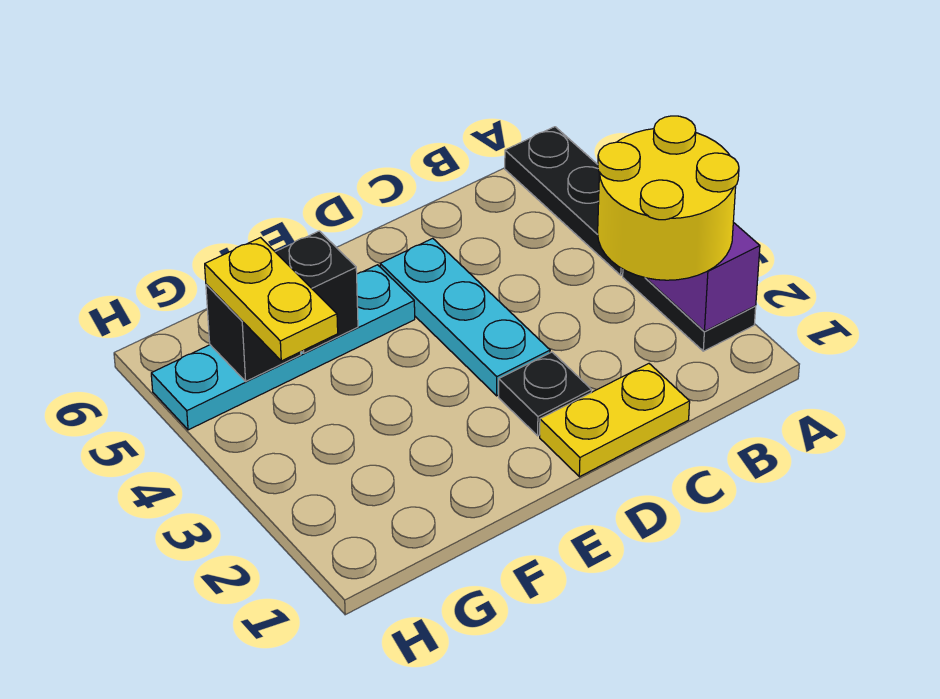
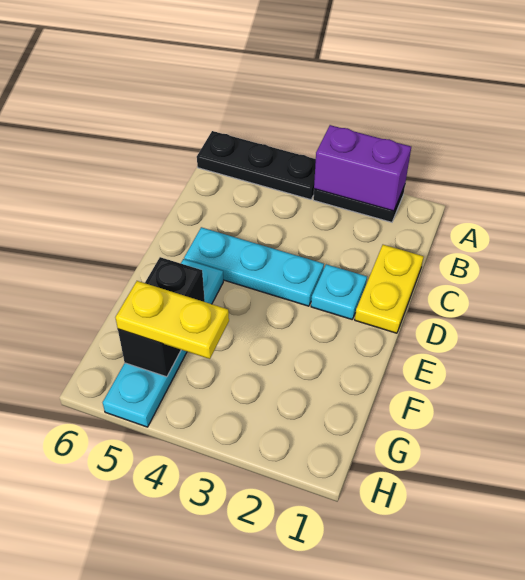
yellow 2x2 round brick [598,116,739,280] -> none
black 1x1 plate [499,352,592,436] -> cyan 1x1 plate [311,264,367,319]

